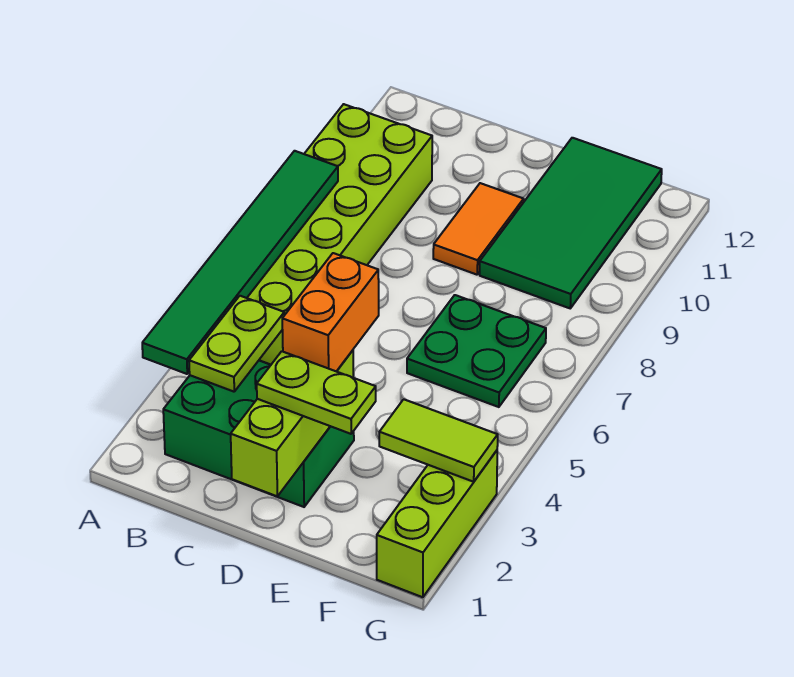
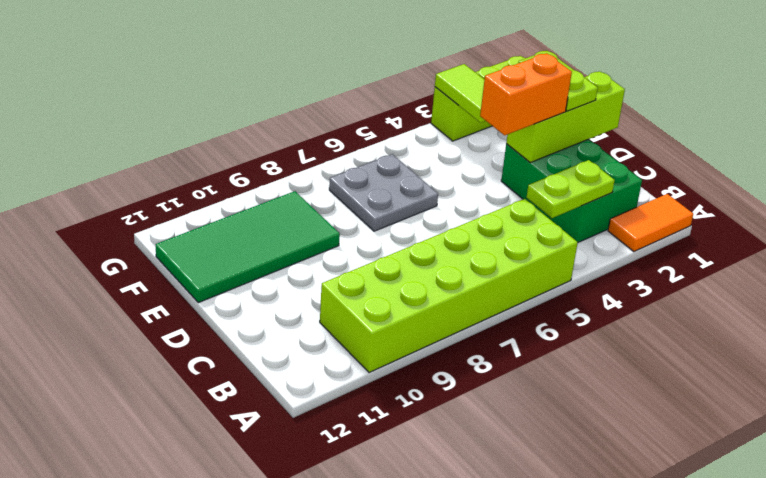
green 1x6 tile [142,151,338,374] -> none
orange 1x2 tile [433,183,524,275] -> orange 1x2 tile moved to [608,194,693,252]
green 2x2 plate [407,295,546,407] -> grey 2x2 plate [329,154,438,231]

